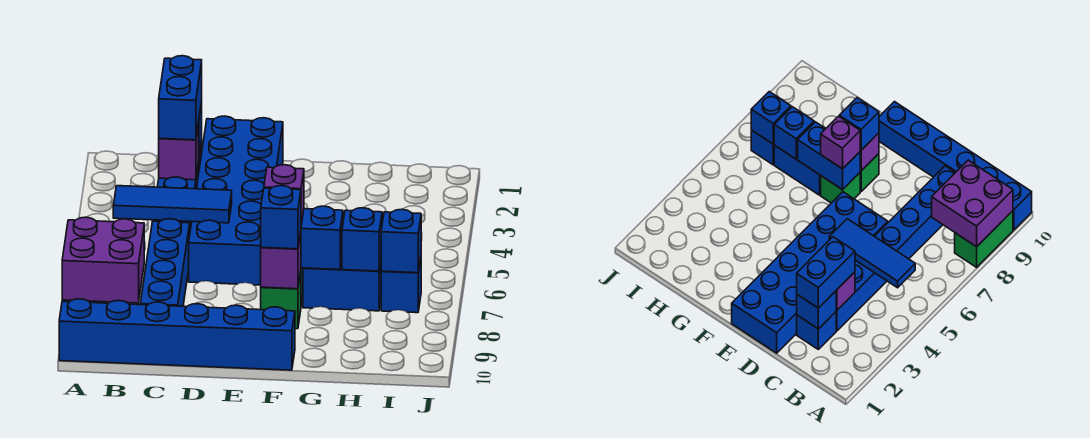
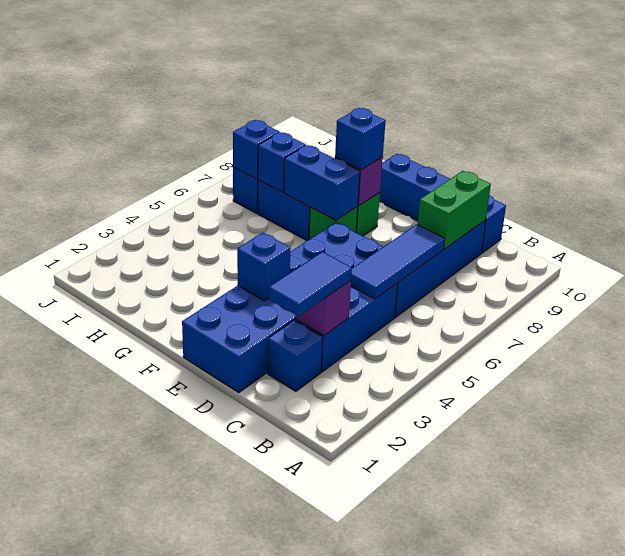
green 1x2 brick [955,211,1013,267] -> green 1x2 brick moved to [418,171,491,249]
purple 2x2 brick [62,217,144,303] -> none
blue 1x6 brick [59,299,295,370] -> blue 1x4 brick [379,154,506,253]
blue 1x3 tile [113,186,232,223] -> blue 1x3 tile turned to [351,224,445,299]
blue 1x1 brick [797,291,836,329] -> blue 1x1 brick moved to [237,233,291,301]
blue 1x2 brick [159,56,202,140] -> blue 1x2 tile [269,252,352,316]
purple 1x1 brick [264,165,304,225] -> none

